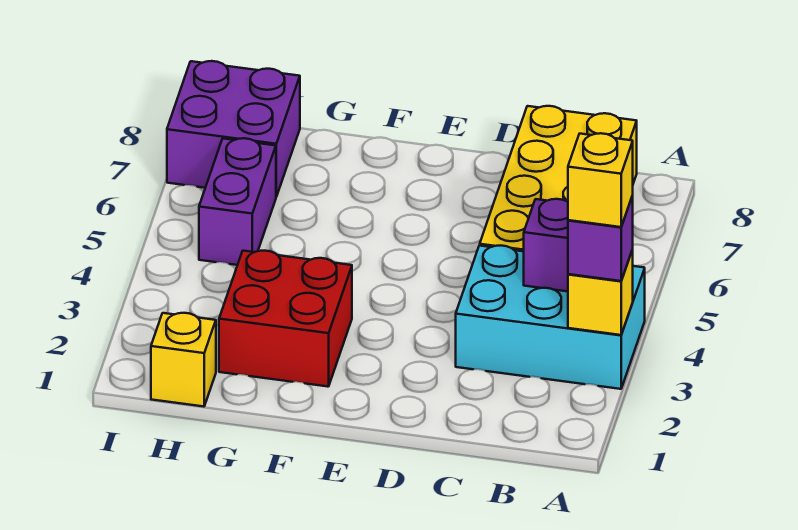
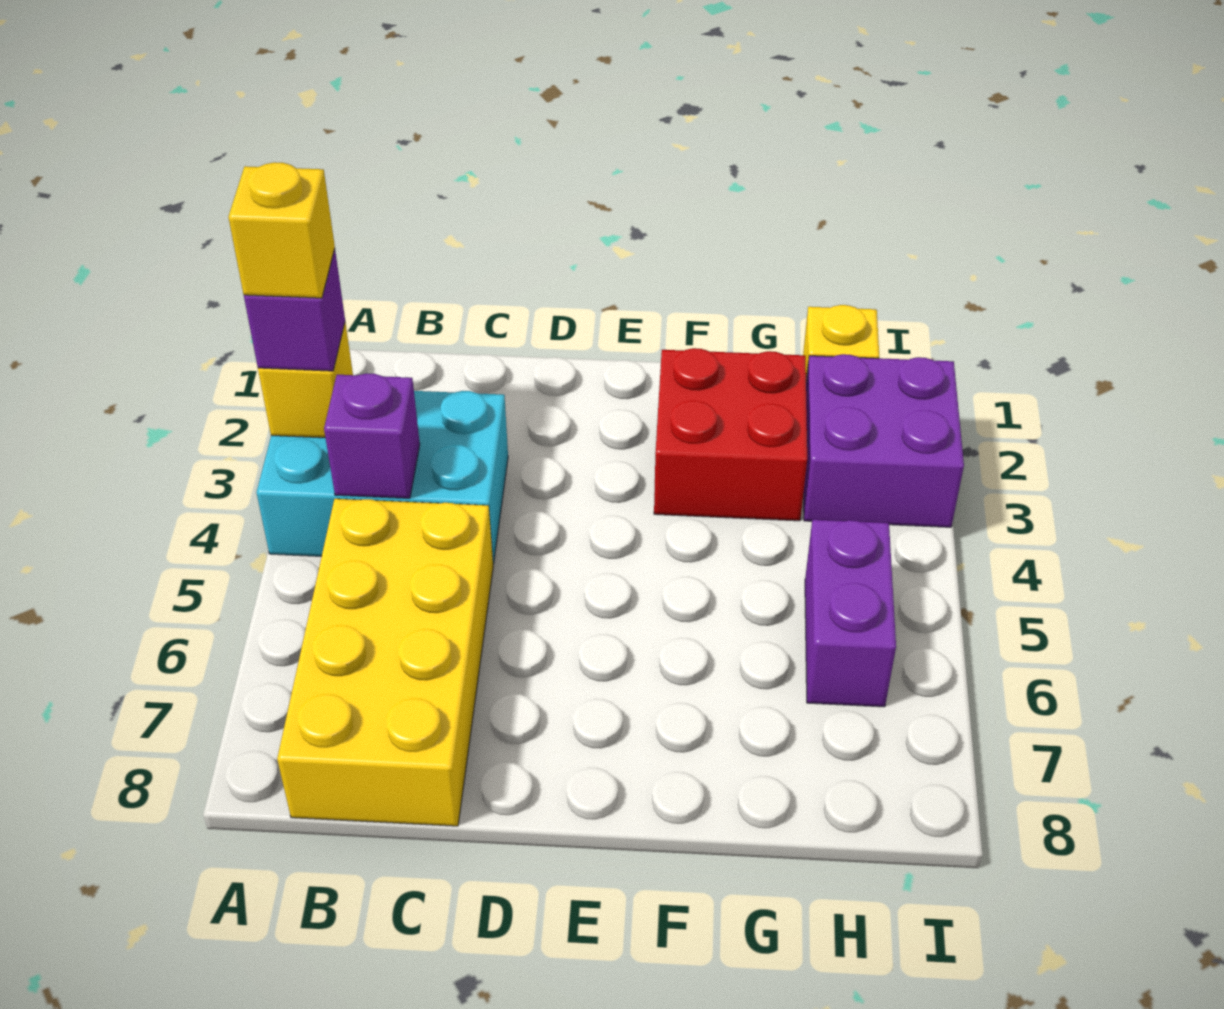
purple 2x2 brick [167,61,300,197] -> purple 2x2 brick moved to [804,354,964,527]

